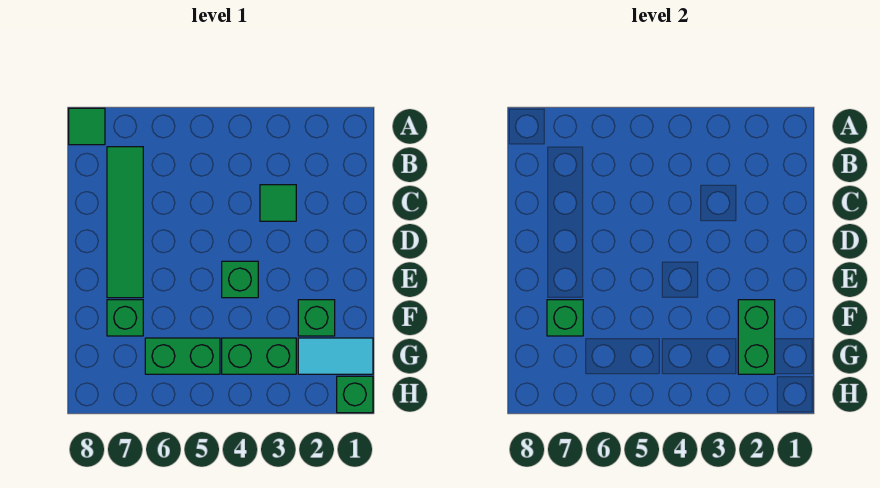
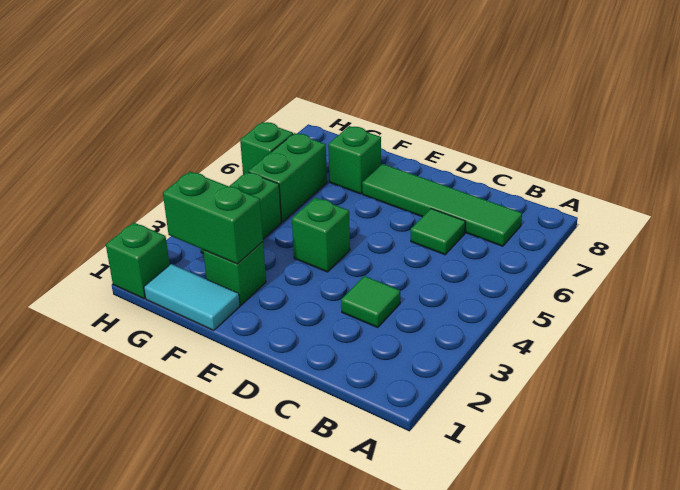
green 1x1 tile [69,108,105,145] -> green 1x1 tile moved to [411,209,465,255]
green 1x1 brick [547,300,583,336] -> green 1x1 brick moved to [240,122,293,175]
cyan 1x2 tile [298,338,373,374] -> cyan 1x2 tile turned to [144,264,240,330]

